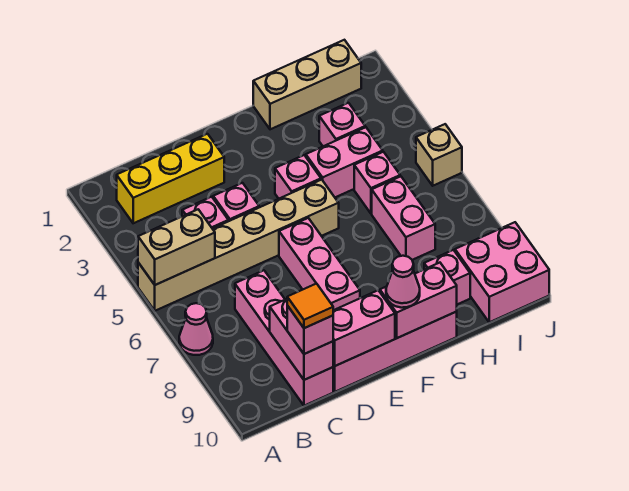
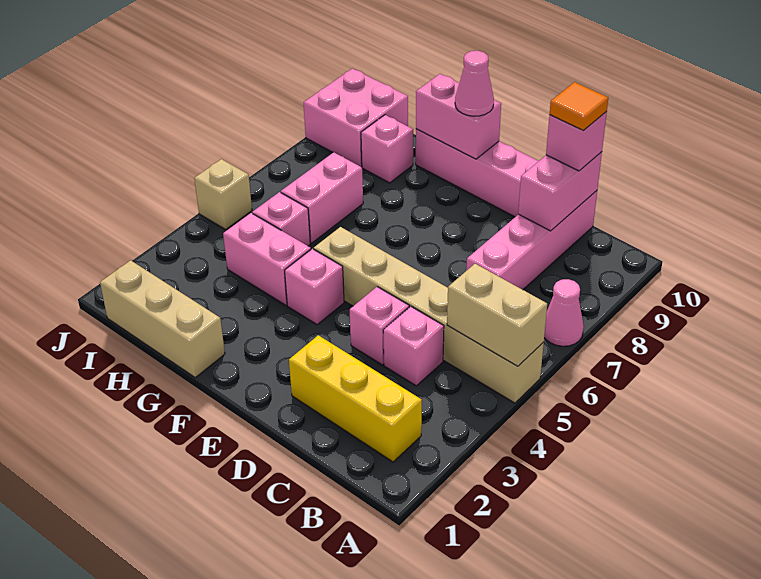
pink 1x2 brick [333,290,395,366] -> none
pink 1x3 brick [279,218,360,310] -> none
pink 1x1 brick [319,103,365,146] -> none

